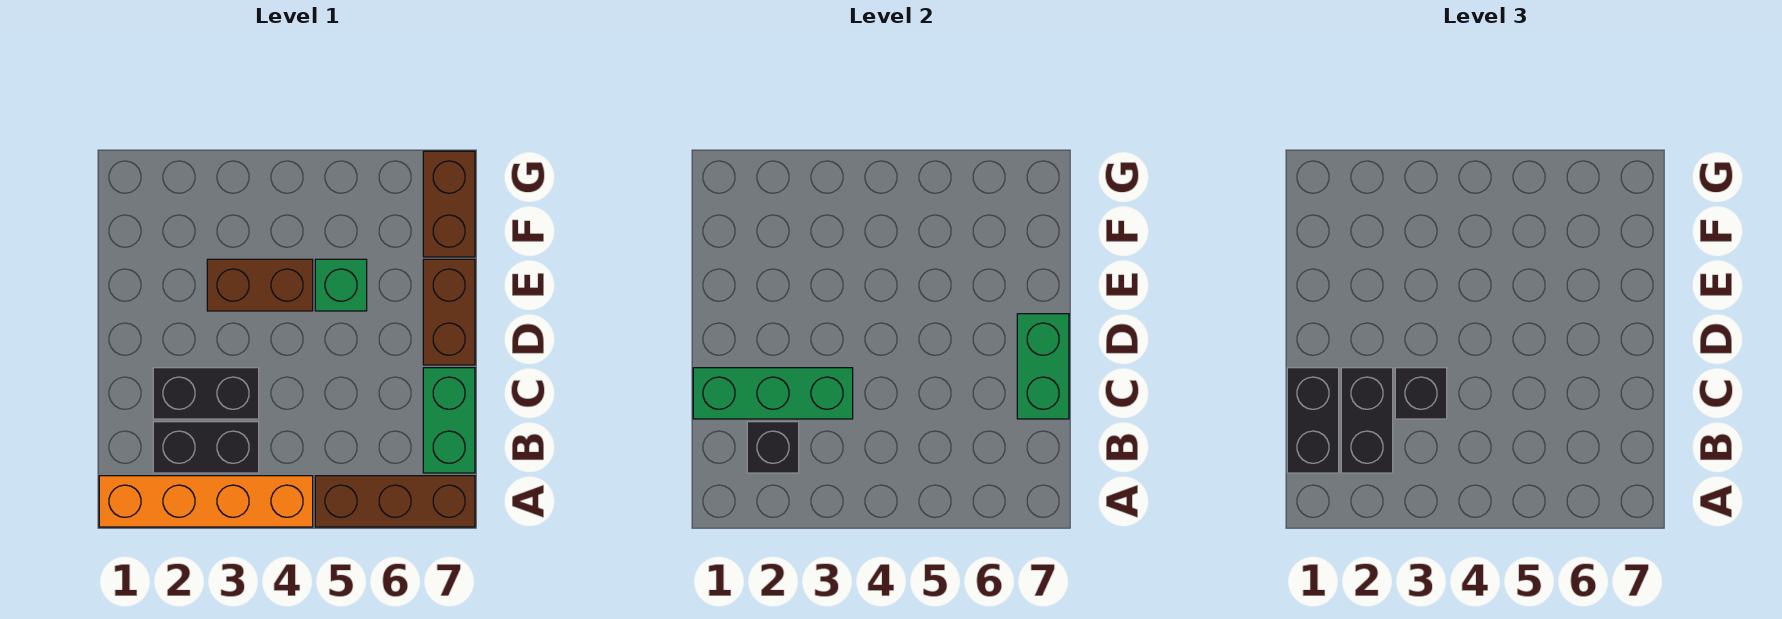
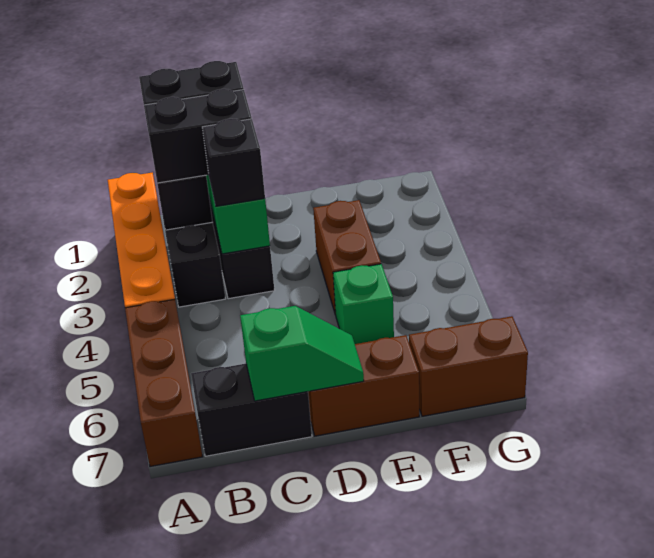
green 1x2 brick [423,368,475,473] -> black 1x2 brick [191,364,312,456]
green 1x2 brick [1017,314,1069,419] -> green 1x2 slope [240,306,364,401]

